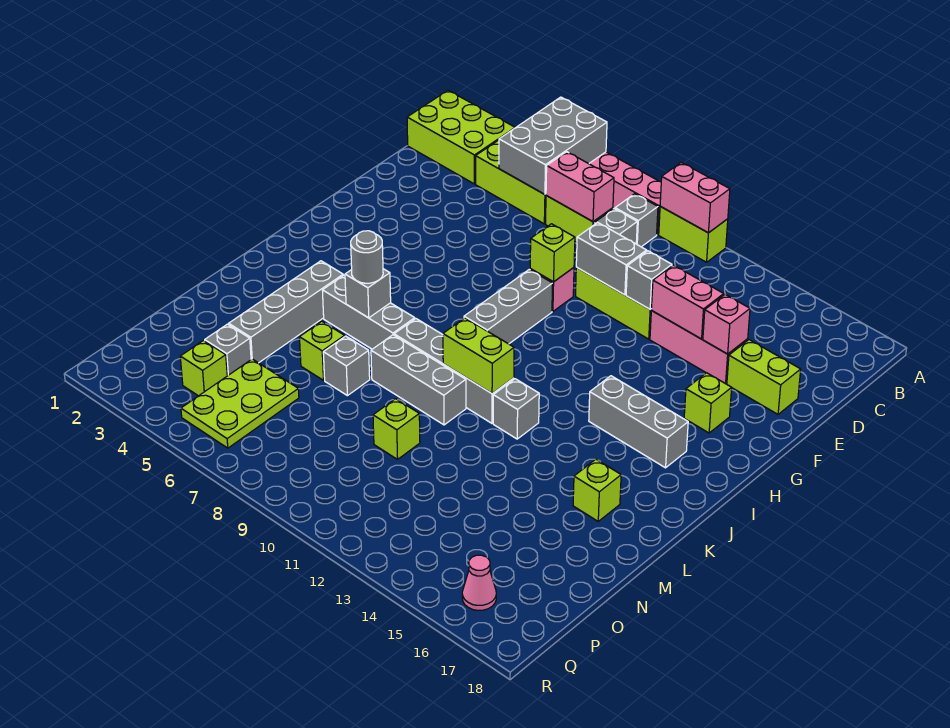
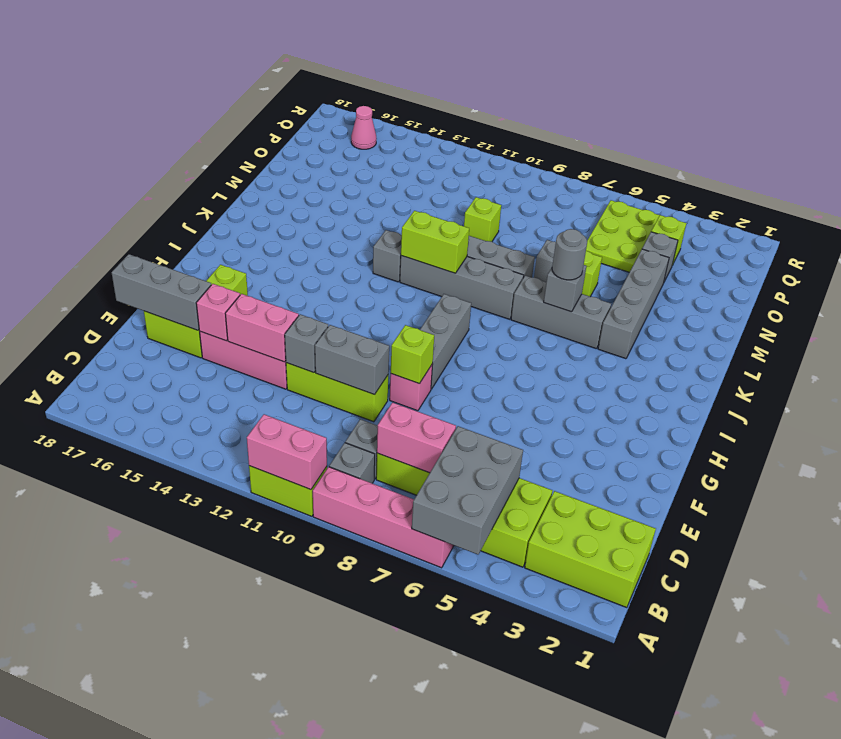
grey 1x3 brick [589,376,688,468] -> grey 1x3 brick moved to [112,254,211,330]
lime 1x1 brick [573,459,621,521] -> none

